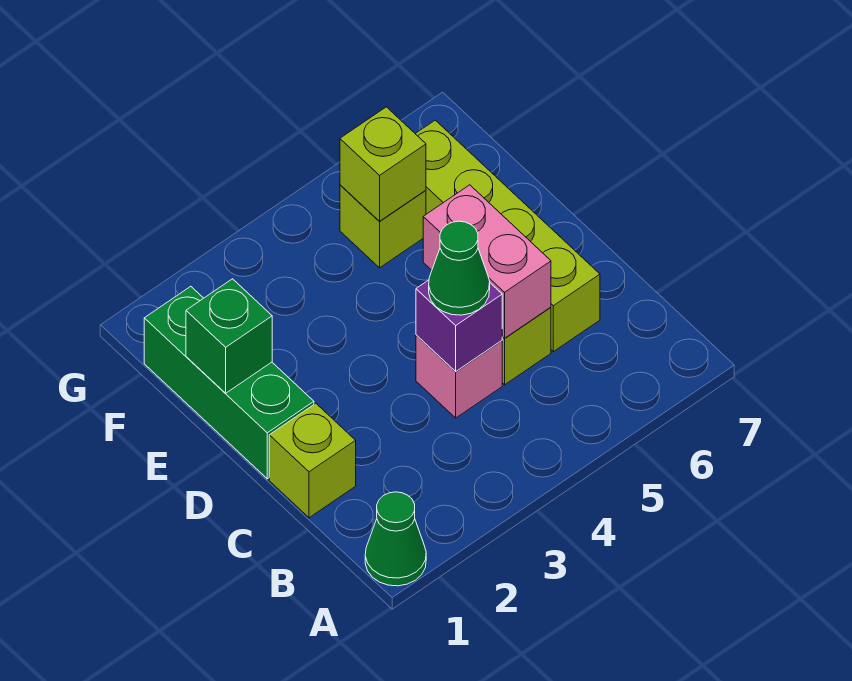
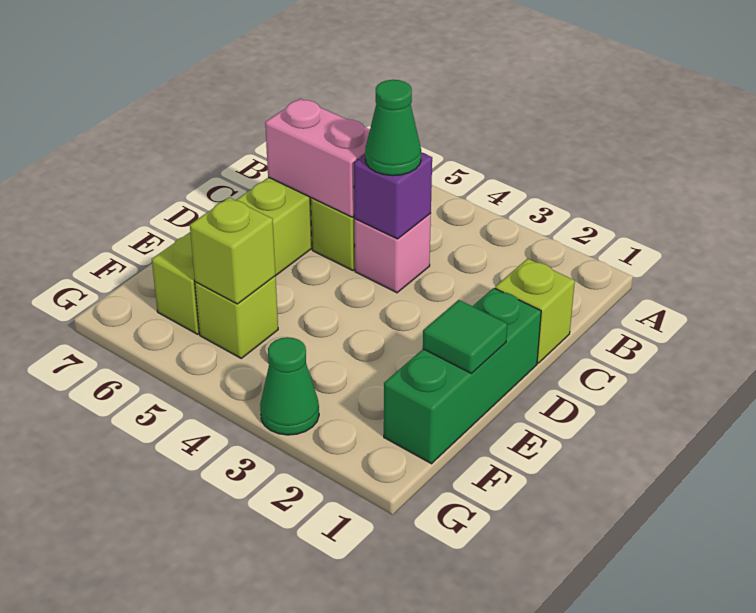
green 1x1 cone [365,492,426,586] -> green 1x1 cone moved to [260,337,319,435]
pink 1x2 brick [423,185,551,338] -> pink 1x2 brick turned to [265,99,370,217]
green 1x1 brick [186,279,272,393] -> green 1x1 tile [423,300,507,373]

